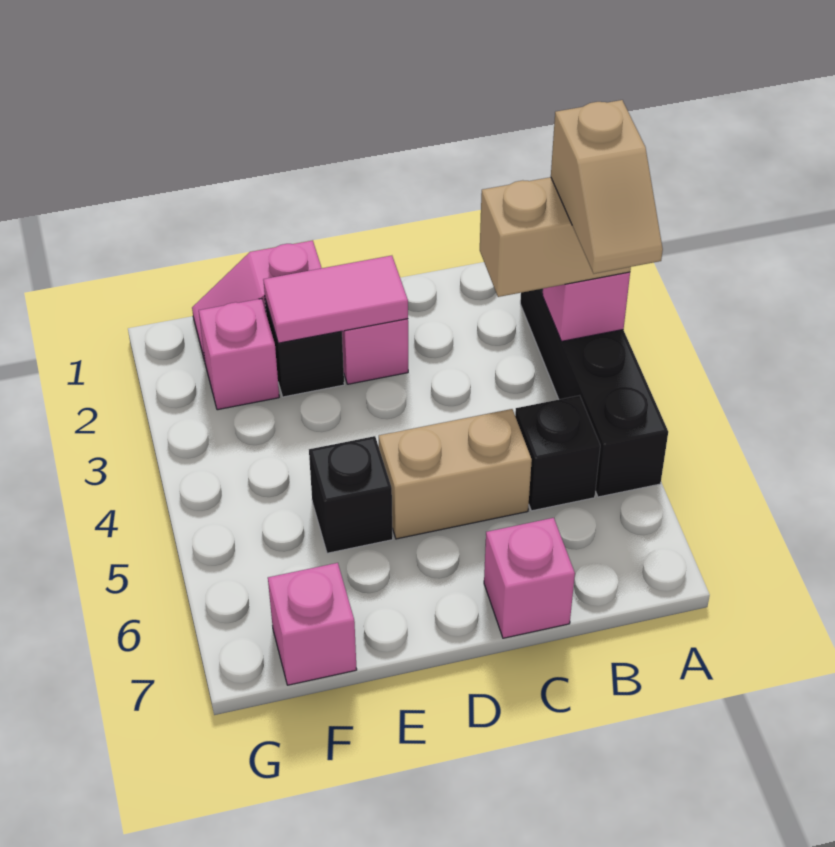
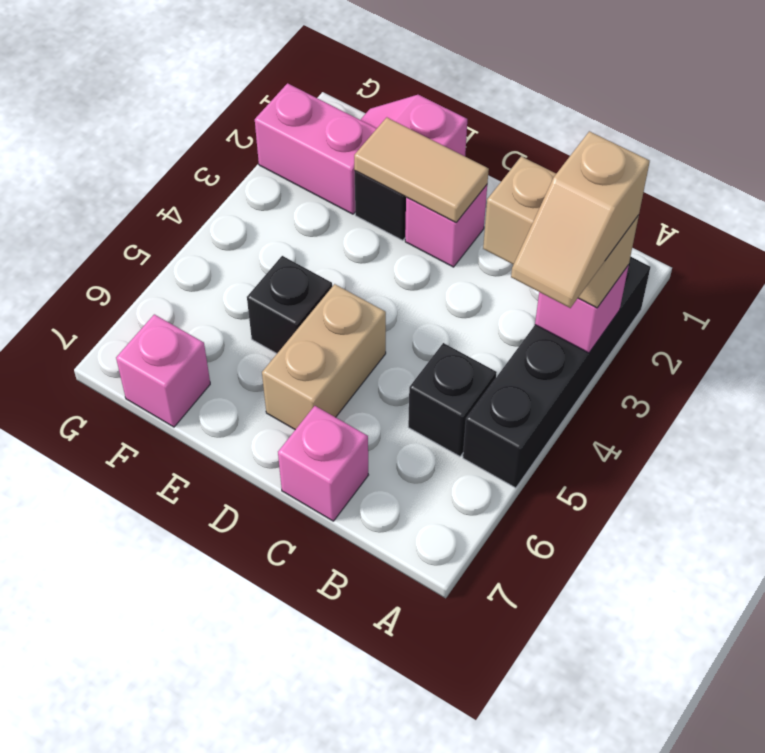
tan 1x2 brick [379,409,532,539] -> tan 1x2 brick turned to [262,284,386,430]
pink 1x2 tile [263,256,408,343] -> tan 1x2 tile [354,117,489,222]
pink 1x1 brick [199,299,279,410] -> pink 1x2 brick [255,83,377,214]

